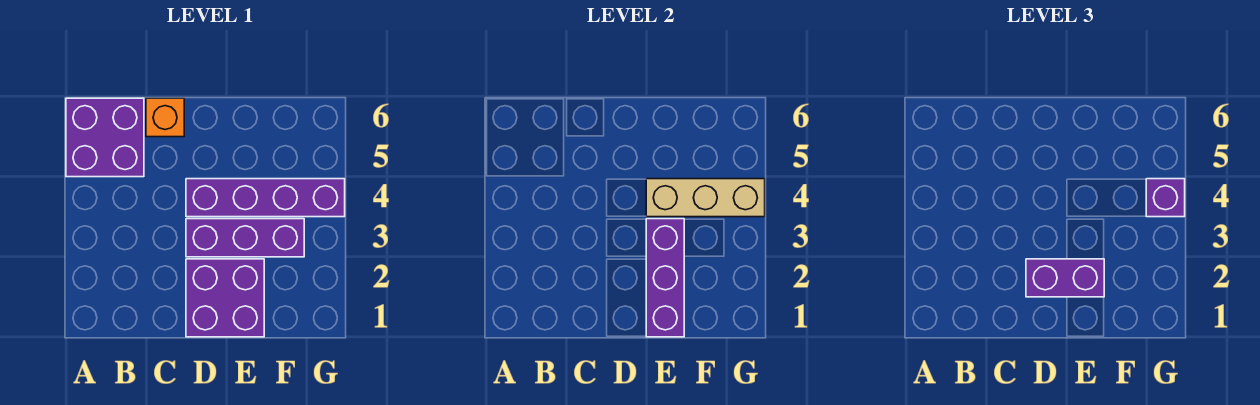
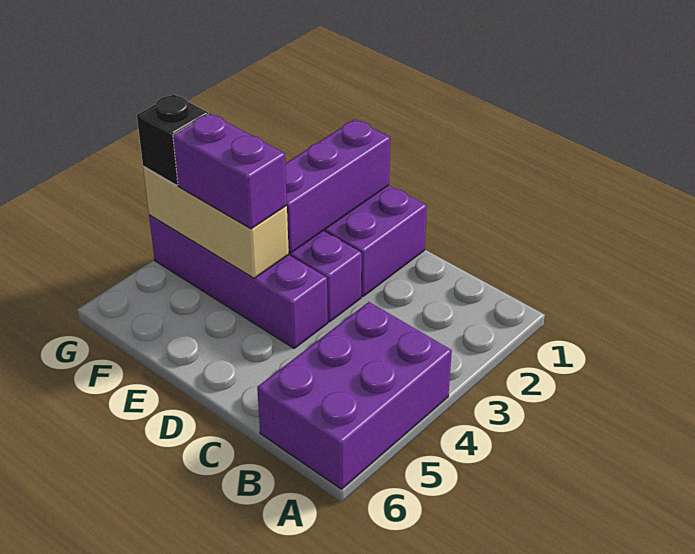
purple 2x2 brick [66,98,144,177] -> purple 2x3 brick [257,302,452,489]
orange 1x1 brick [146,98,184,137] -> none
purple 1x2 brick [1026,259,1104,297] -> purple 1x2 brick moved to [173,114,287,229]
purple 1x1 brick [1146,179,1185,217] -> black 1x1 brick [137,94,208,185]

